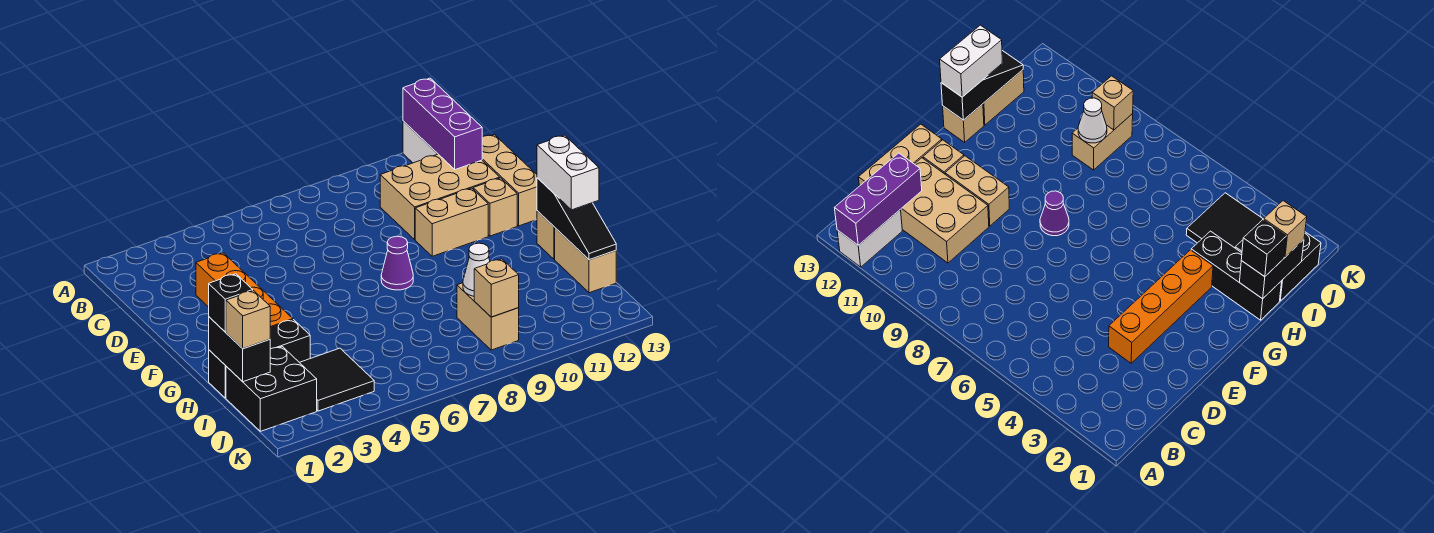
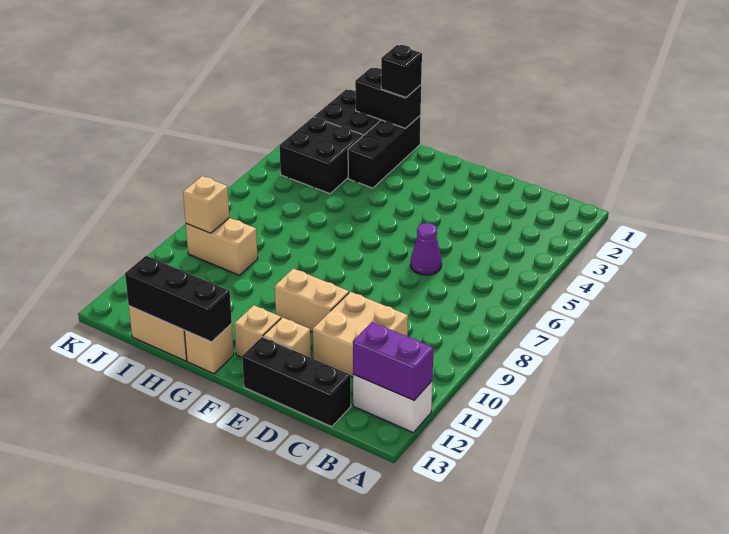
purple 1x3 brick [403,78,482,170] -> purple 1x2 brick [353,322,434,400]
tan 2x3 brick [380,154,500,239] -> tan 2x2 brick [313,292,408,377]
tan 1x3 brick [482,135,537,226] -> black 1x3 brick [242,337,351,427]
orange 1x4 brick [196,253,293,328] -> none
tan 1x2 brick [415,188,488,256] -> tan 1x2 brick turned to [275,269,349,332]
purple 1x1 cone [381,236,413,290] -> purple 1x1 cone moved to [411,223,442,275]
black 1x3 slope [537,178,616,260] -> black 1x3 brick [125,256,232,342]
white 1x2 brick [537,135,599,210] -> none
tan 1x1 brick [226,291,270,349] -> tan 1x1 brick moved to [234,305,281,357]
black 2x2 tile [299,348,374,411] -> black 2x2 brick [280,117,363,194]
white 1x1 cone [463,243,490,296] -> none

